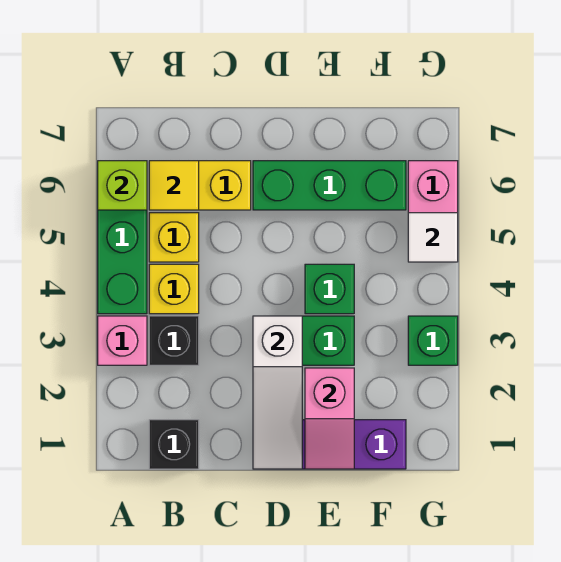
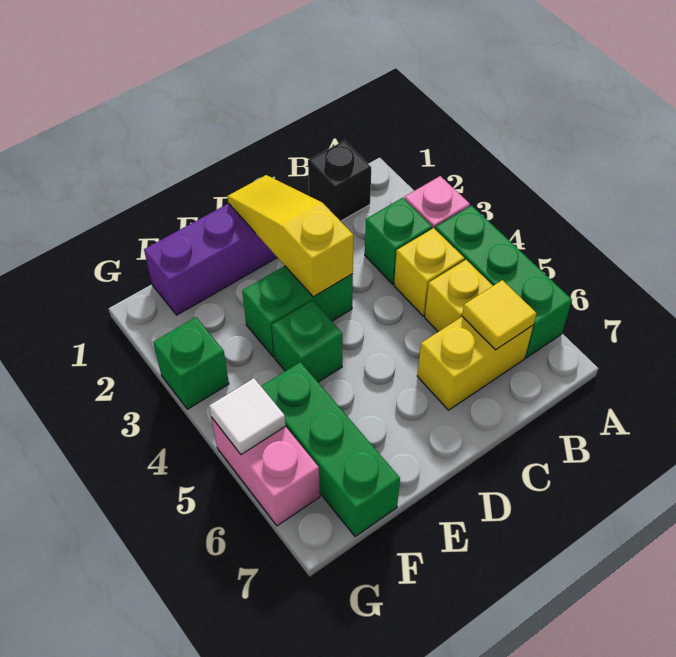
lime 1x1 brick [98,161,147,210] -> none
black 1x1 brick [149,316,199,365] -> green 1x1 brick [365,198,432,284]
white 1x3 slope [253,316,302,469] -> yellow 1x3 slope [228,175,354,297]
green 1x3 brick [253,161,406,210] -> green 1x3 brick turned to [261,362,400,537]
pink 1x2 slope [305,368,354,469] -> none

